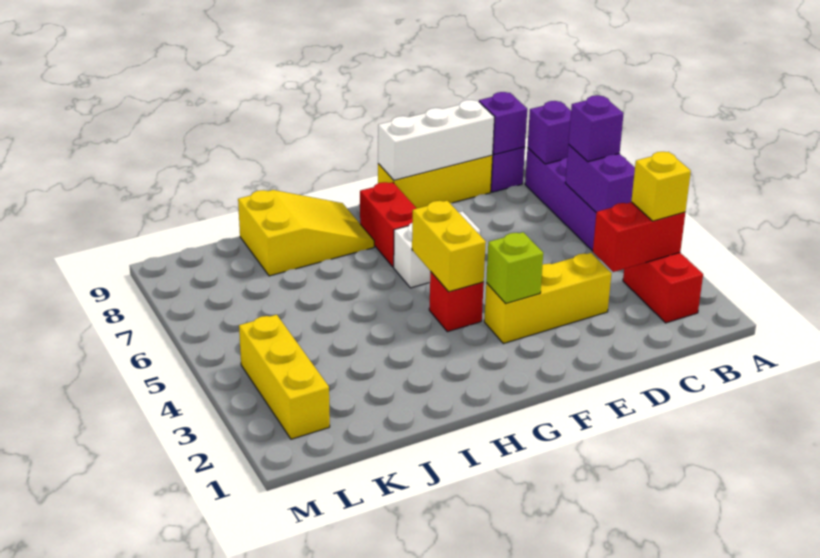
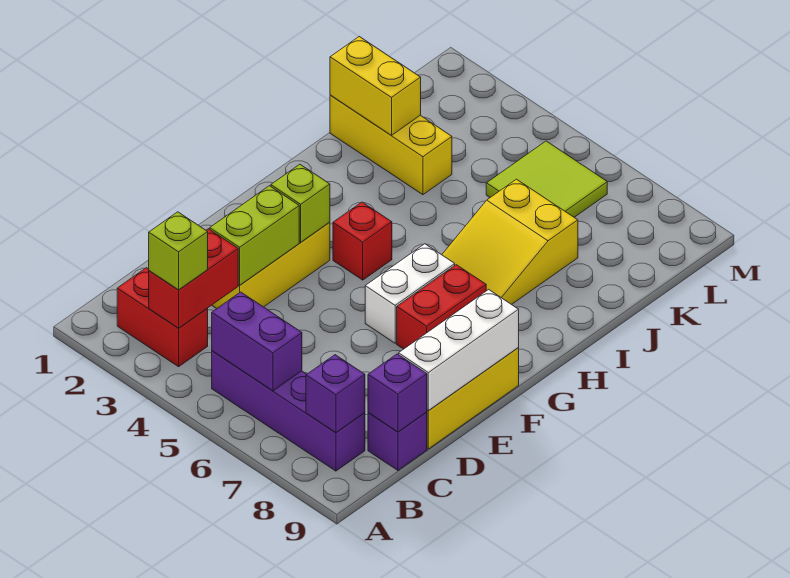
yellow 1x1 brick [631,152,691,221] -> lime 1x1 brick [149,212,208,290]
purple 1x1 brick [569,95,624,162] -> none
none -> lime 1x2 brick [210,186,299,285]
yellow 1x2 brick [412,201,486,292] -> yellow 1x2 brick moved to [330,37,421,135]
red 1x2 brick [360,182,417,267] -> red 1x2 brick turned to [397,265,486,349]
yellow 2x3 slope [238,190,374,276] -> yellow 2x3 slope moved to [442,179,578,305]
none -> lime 2x2 tile [486,141,607,217]
yellow 1x3 brick [239,315,330,439] -> yellow 1x3 brick moved to [330,95,452,195]

